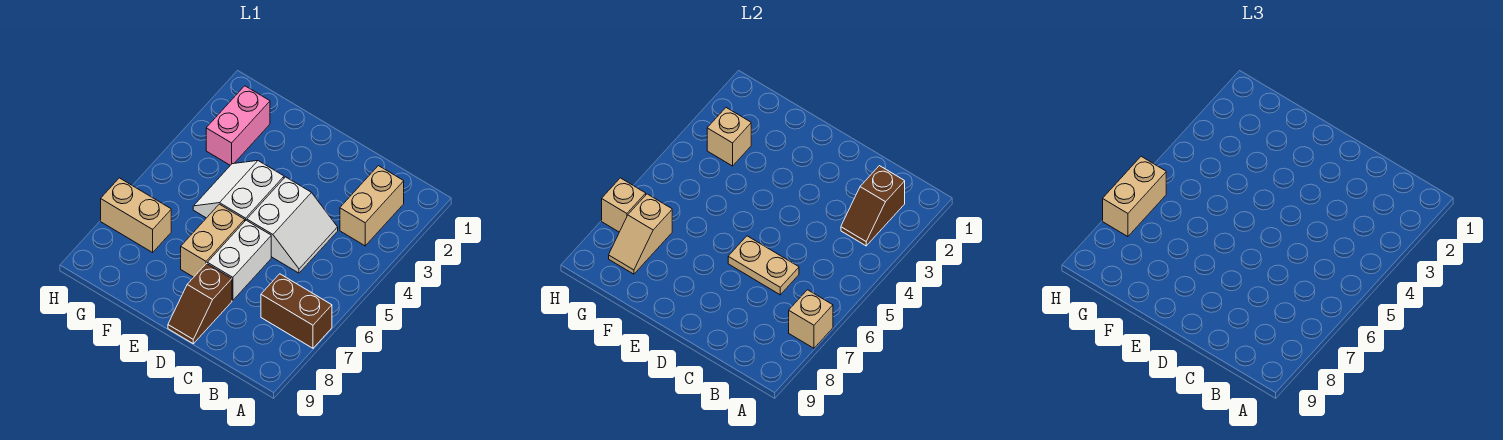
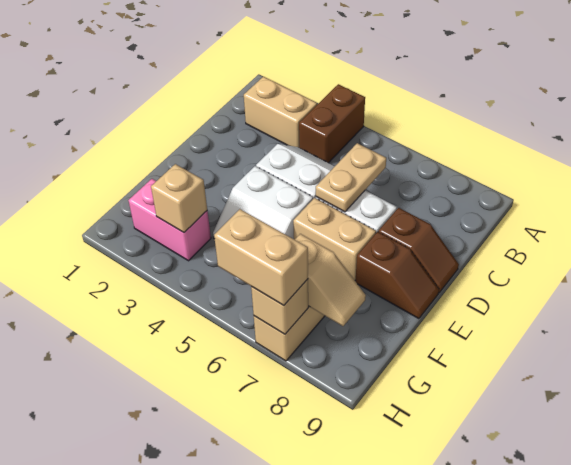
brown 1x2 brick [261,274,332,348] -> brown 1x2 brick moved to [299,84,365,163]
tan 1x1 brick [789,290,833,348] -> none
brown 1x2 slope [841,166,905,246] -> brown 1x2 slope moved to [356,232,439,319]

